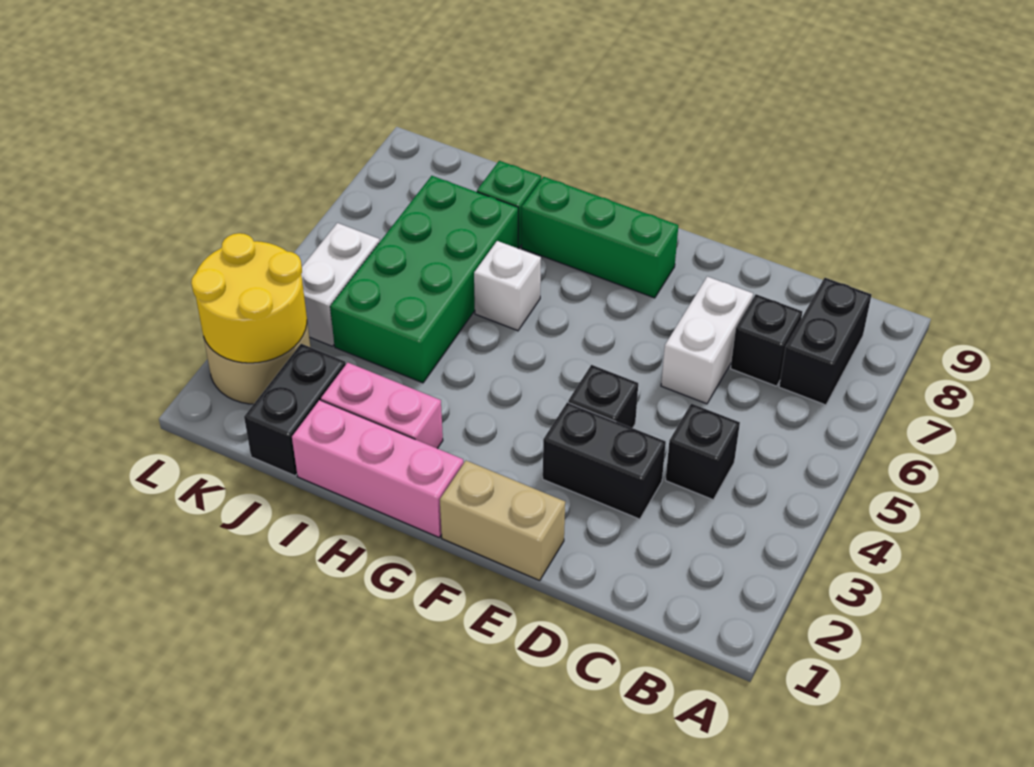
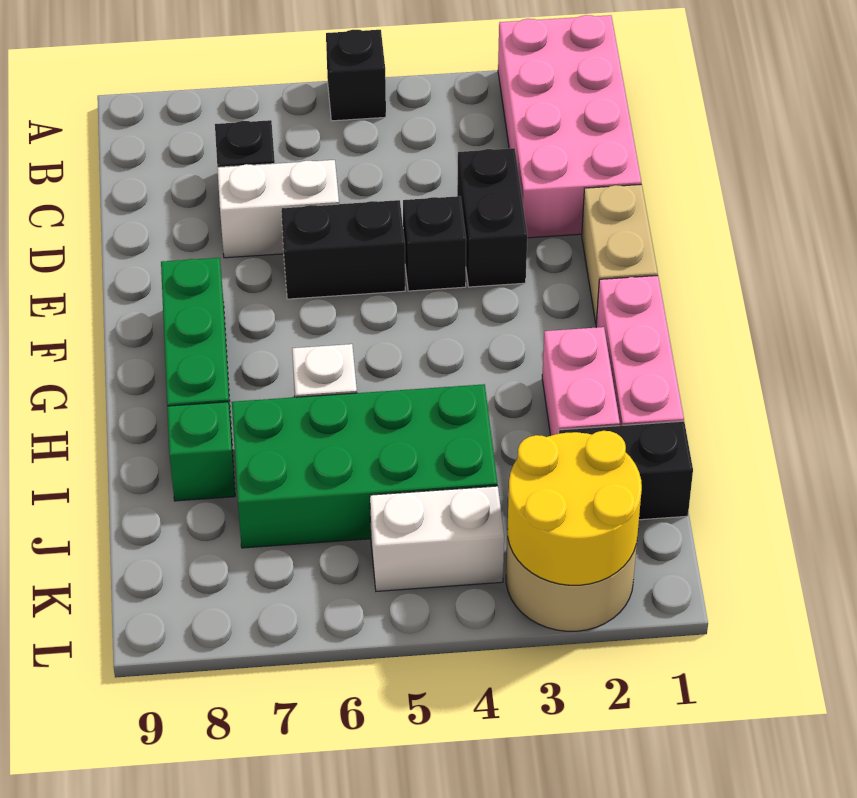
none -> pink 2x4 brick [498,15,641,238]
black 1x2 brick [779,278,872,405] -> black 1x2 brick moved to [281,200,405,299]
black 1x1 brick [666,404,740,500] -> black 1x1 brick moved to [326,30,386,121]

